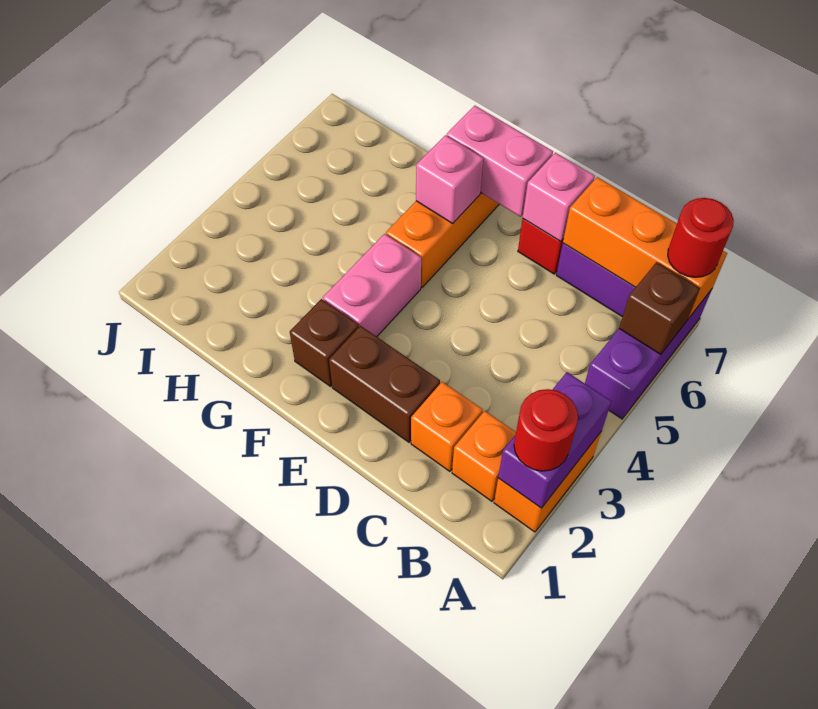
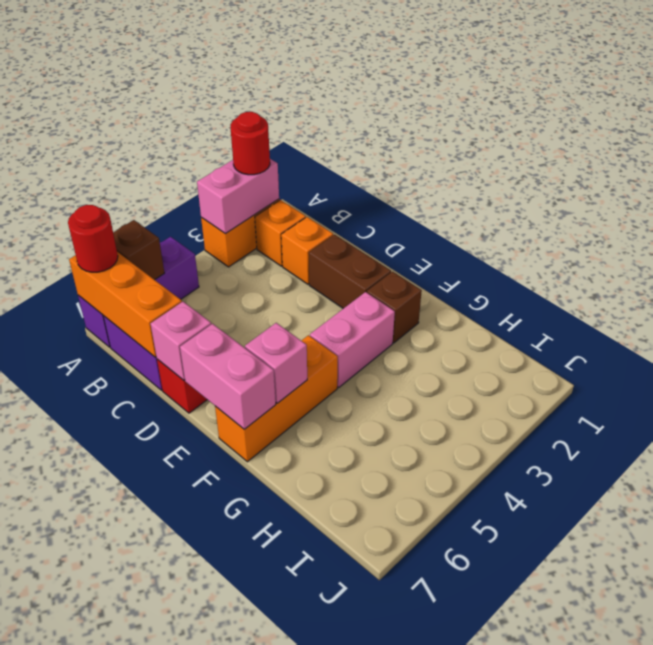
purple 1x2 brick [498,372,612,508] -> pink 1x2 brick [197,159,279,234]

